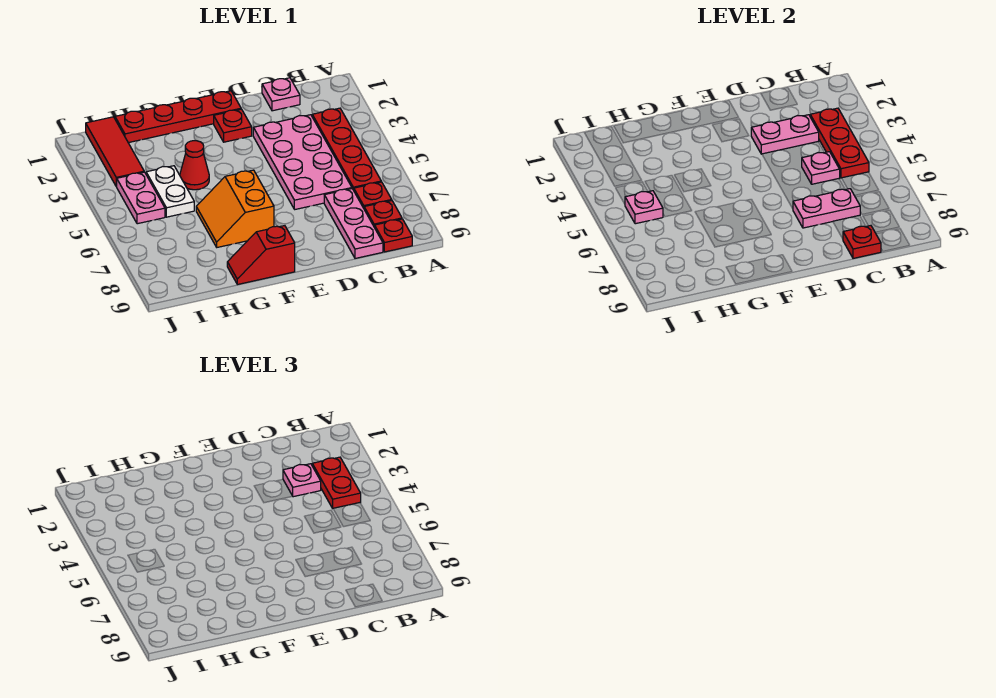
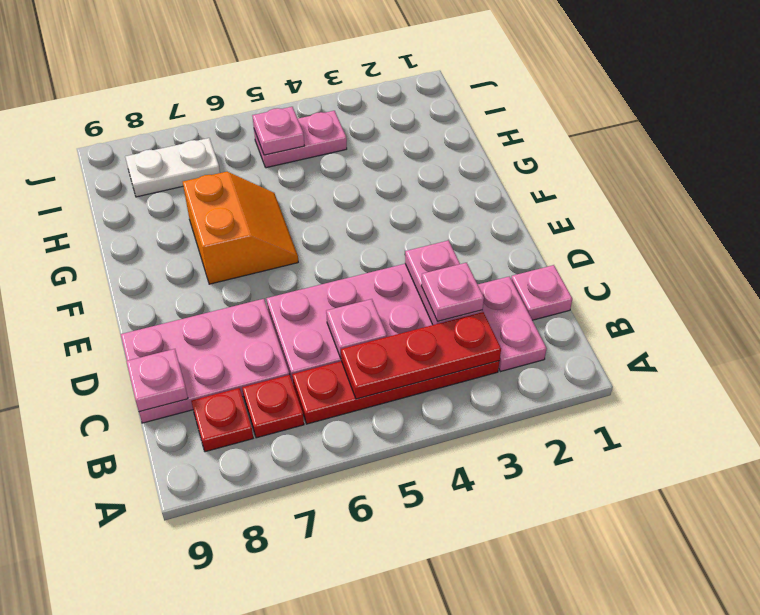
red 1x2 plate [312,457,361,508] -> none
red 1x1 plate [375,219,412,252] -> none
pink 1x3 plate [324,189,383,258] -> pink 2x3 plate [121,299,290,423]
pink 1x2 plate [793,189,860,228] -> pink 1x2 plate moved to [478,276,547,372]
red 1x1 plate [843,226,881,258] -> pink 1x1 plate [126,349,188,412]
red 1x4 plate [115,91,241,143] -> none
red 1x1 plate [214,109,252,142] -> none
orange 2x2 slope [196,170,274,247] -> orange 2x2 slope turned to [183,172,298,284]
red 1x2 slope [227,226,295,285] -> none
red 1x1 cone [180,141,209,190] -> none
white 1x2 plate [146,166,194,217] -> white 1x2 plate moved to [125,138,220,197]
red 1x3 tile [86,117,144,186] -> none

